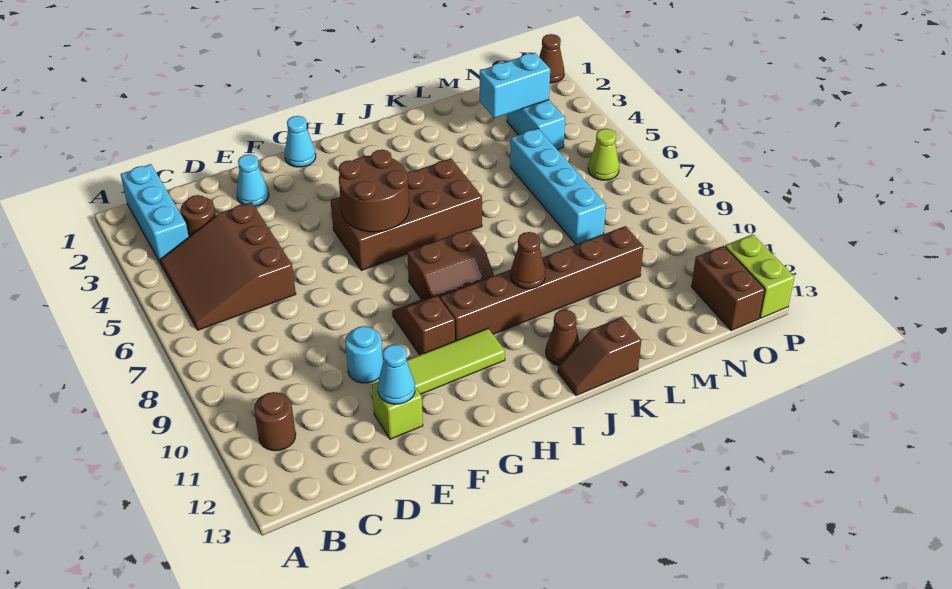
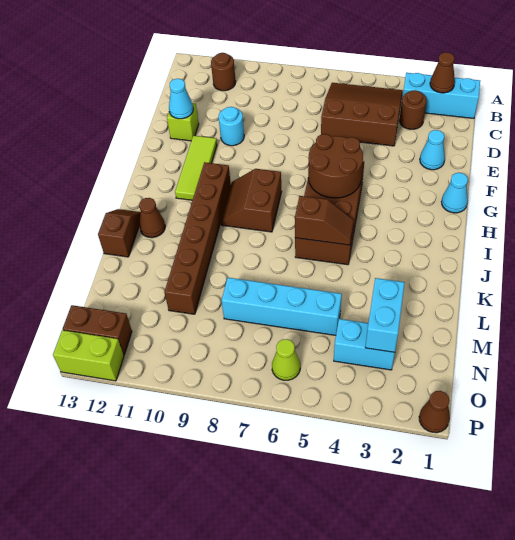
brown 1x2 slope [392,297,455,355] -> brown 1x2 slope moved to [295,196,354,245]
brown 1x1 cone [511,232,545,289] -> brown 1x1 cone moved to [430,52,455,93]

